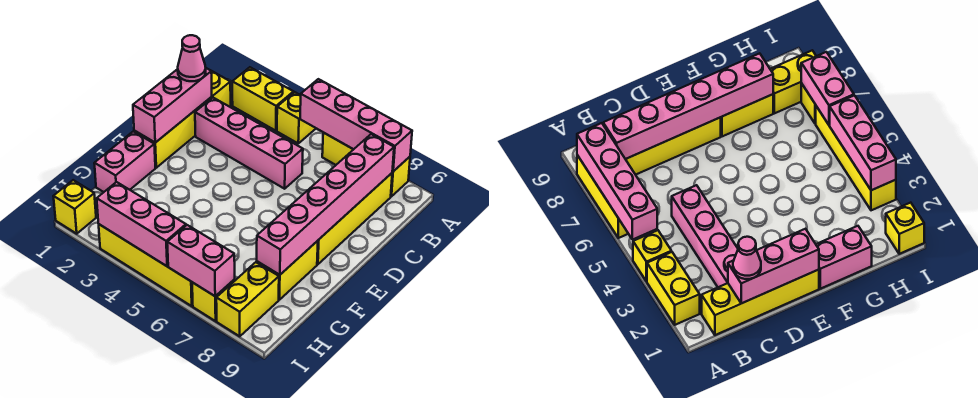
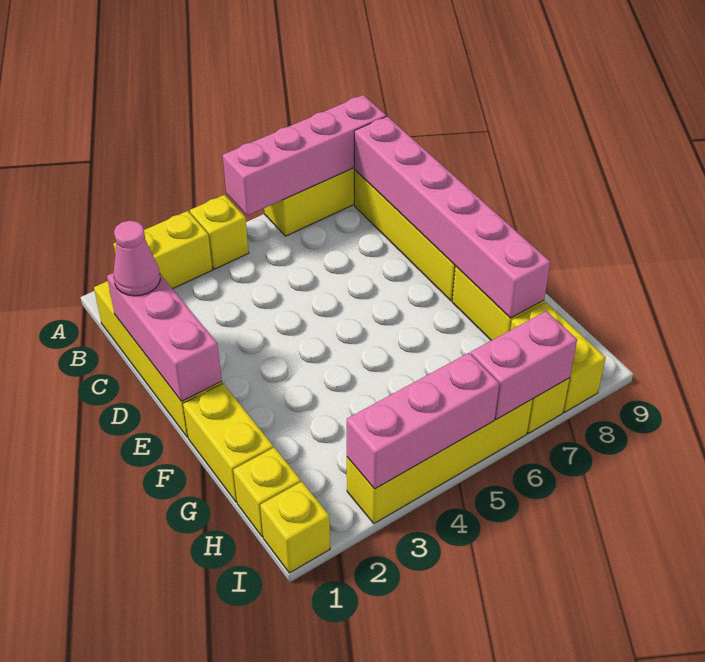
pink 1x4 brick [195,98,303,189] -> none
pink 1x2 brick [94,131,155,192] -> yellow 1x2 brick [183,383,273,502]
none -> yellow 1x1 brick [233,447,301,537]

